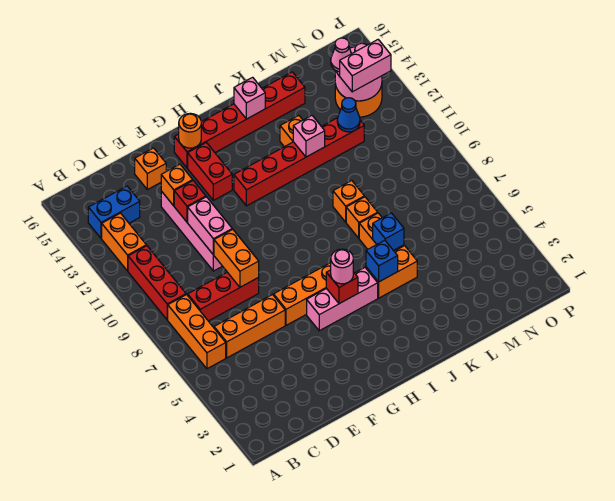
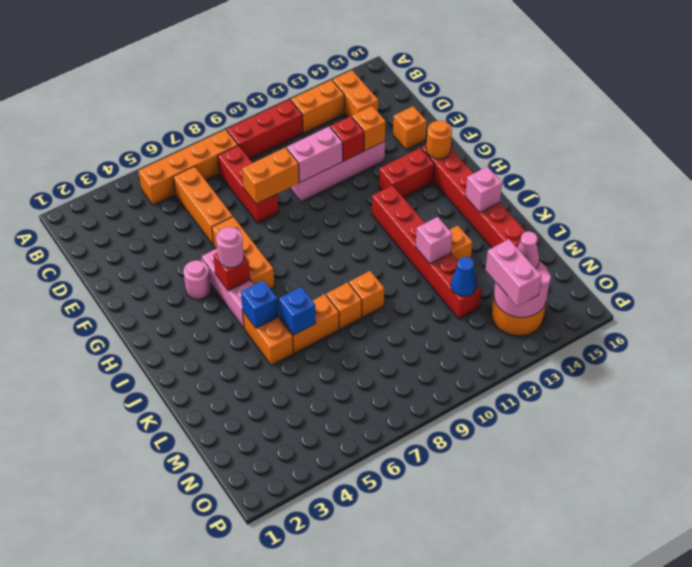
orange 1x3 brick [168,295,226,369] -> orange 1x4 brick [139,130,238,205]
blue 1x2 brick [88,186,140,238] -> orange 1x2 brick [333,70,378,117]
none -> pink 1x1 round brick [184,260,211,299]

